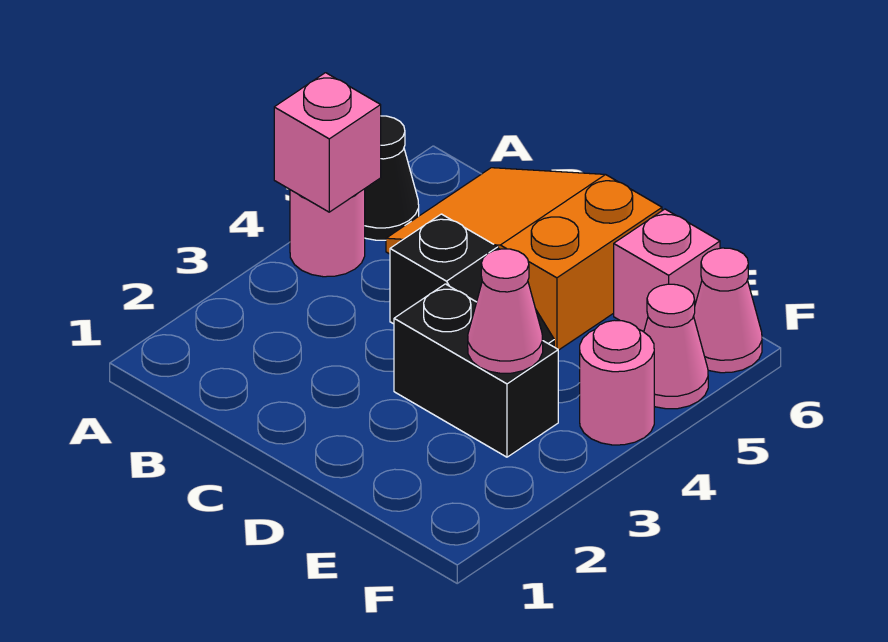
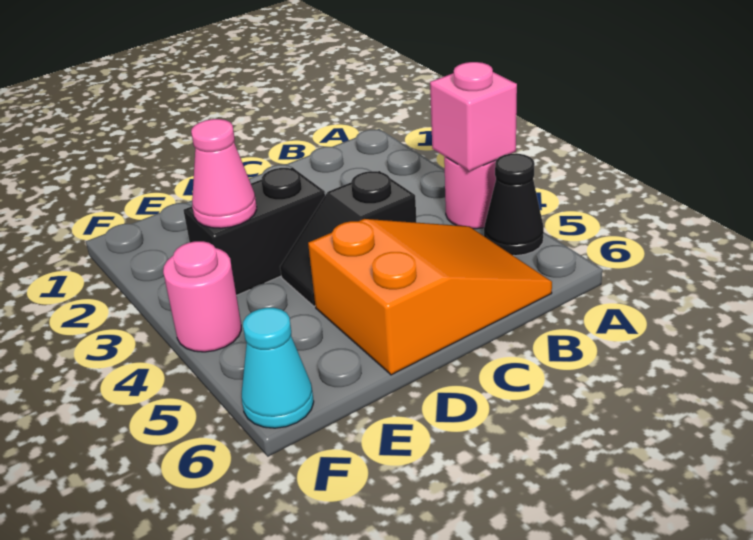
pink 1x1 brick [614,209,720,332] -> none
pink 1x1 cone [644,284,708,409] -> none
pink 1x1 cone [694,248,762,373] -> cyan 1x1 cone [242,308,314,428]

